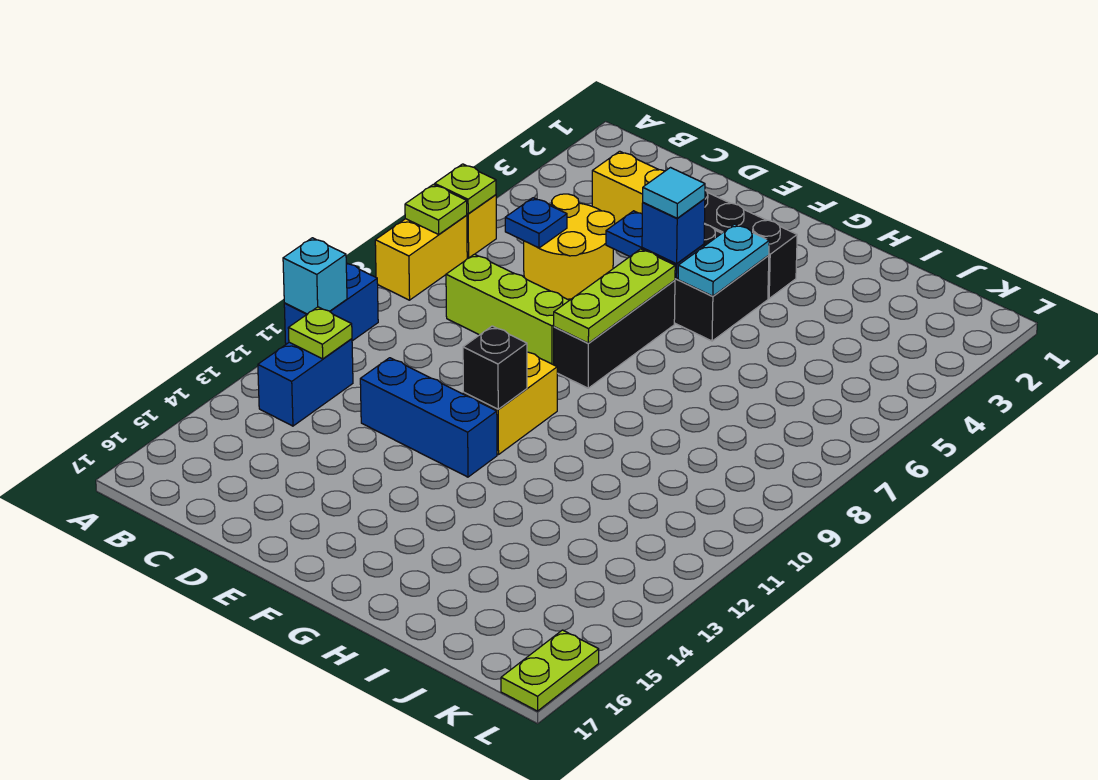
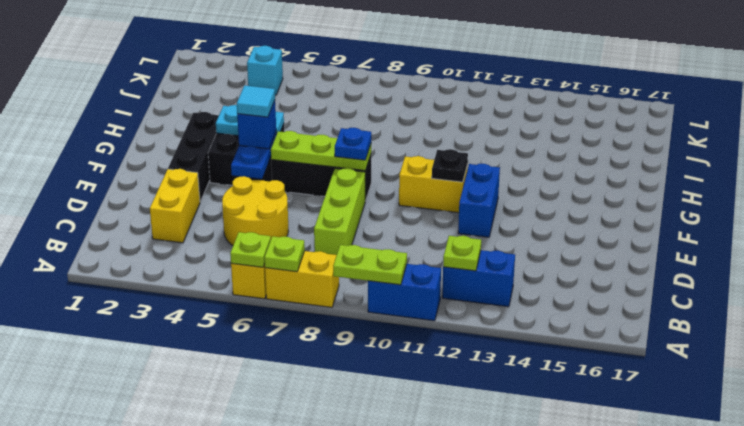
cyan 1x1 brick [283,238,347,314] -> cyan 1x1 brick moved to [247,46,283,95]
blue 1x1 plate [505,198,567,248] -> blue 1x1 plate moved to [335,128,371,160]
blue 1x3 brick [360,358,497,477] -> blue 1x2 brick [458,164,500,237]
black 1x1 brick [463,326,527,409] -> black 1x1 plate [432,149,468,182]
lime 1x2 plate [501,630,599,711] -> lime 1x2 plate moved to [333,245,407,285]

